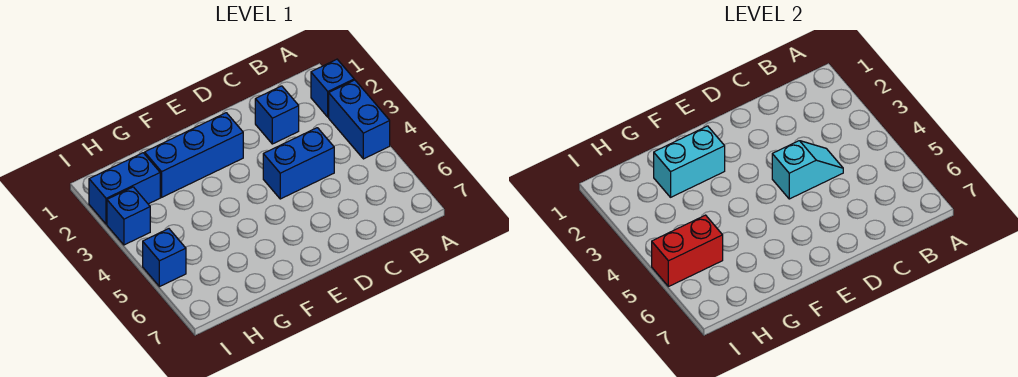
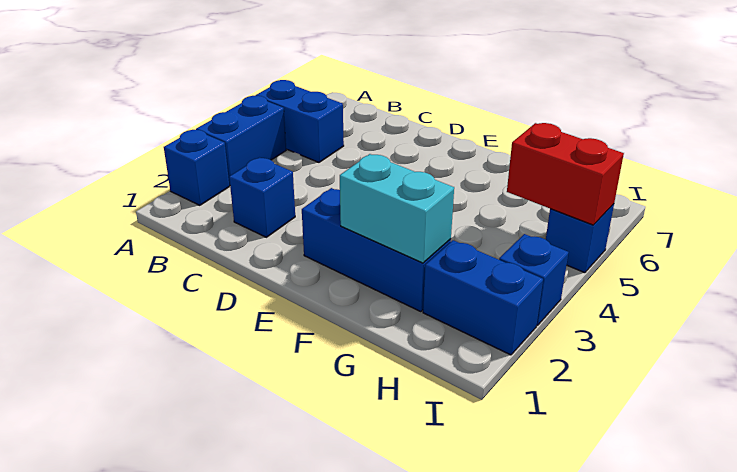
blue 1x2 brick [263,128,334,199] -> blue 1x2 brick moved to [256,80,344,162]
cyan 1x2 slope [772,141,843,199] -> none

